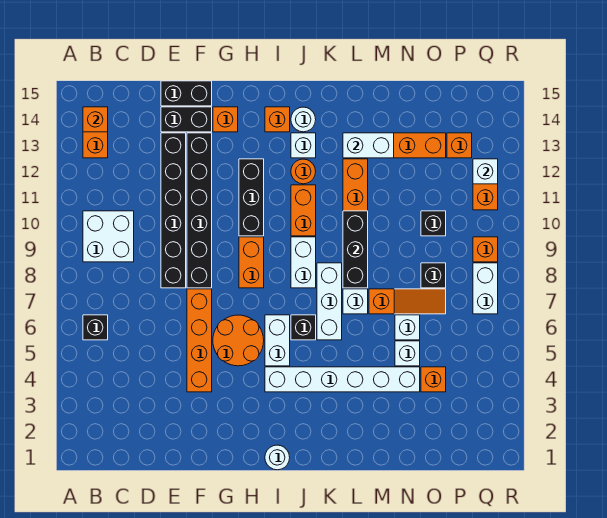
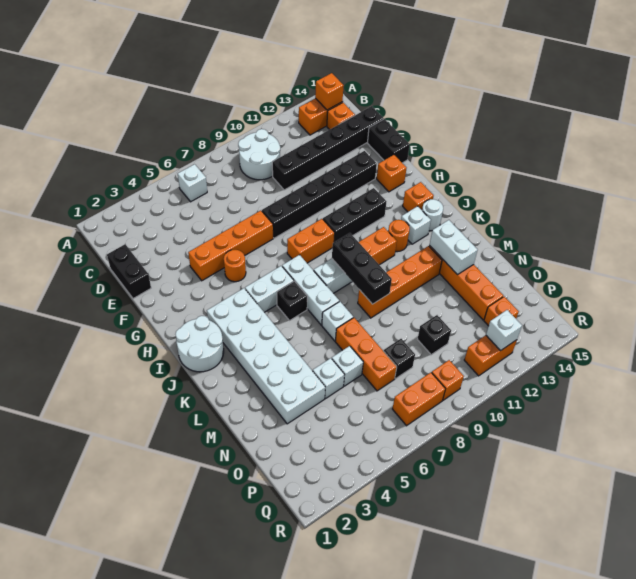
black 1x1 brick [83,315,108,340] -> white 1x1 brick [178,164,207,202]
white 2x2 brick [83,211,134,262] -> white 2x2 round brick [238,129,280,180]
black 1x6 brick [161,133,186,288] -> black 1x6 brick moved to [272,106,384,190]
black 1x2 brick [161,107,212,132] -> black 1x2 brick moved to [107,244,151,299]
orange 2x2 round brick [213,315,264,366] -> orange 1x1 round brick [224,250,246,282]
white 1x1 round brick [265,445,290,470] -> white 2x2 round brick [175,316,224,372]
white 1x6 brick [265,367,420,392] -> white 2x6 brick [207,288,325,424]
white 1x3 brick [317,263,342,340] -> white 1x3 brick turned to [282,255,339,325]
black 1x3 brick [343,211,368,288] -> black 1x3 brick turned to [332,233,392,304]
orange 1x3 slope [369,289,446,314] -> orange 1x3 brick [336,318,397,391]
orange 1x1 brick [421,367,446,392] -> orange 1x1 brick moved to [327,103,355,130]
white 1x2 brick [473,263,498,314] -> orange 1x2 brick [393,373,445,426]

